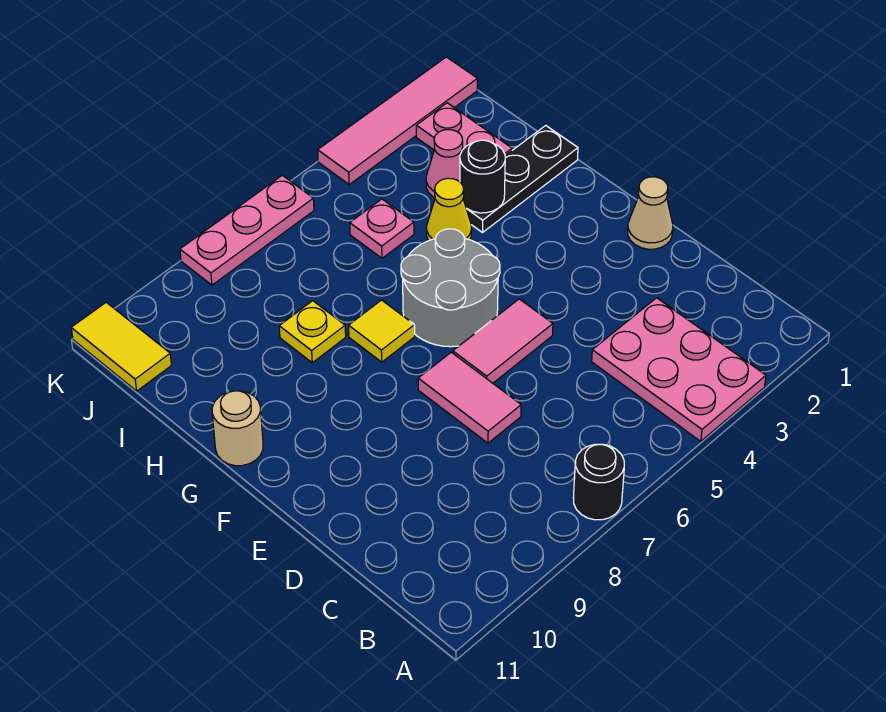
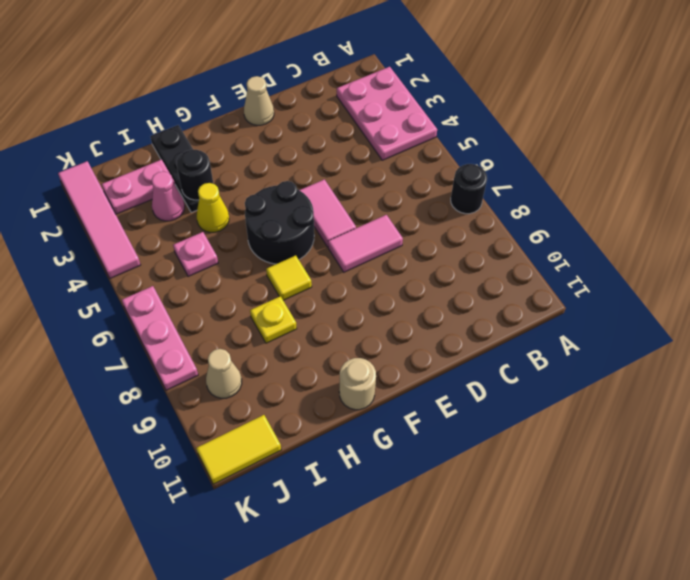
pink 2x3 plate [592,298,766,441] -> pink 2x3 plate turned to [337,67,437,160]
grey 2x2 round brick [401,229,500,347] -> black 2x2 round brick [245,181,314,264]
none -> tan 1x1 cone [206,349,242,398]

